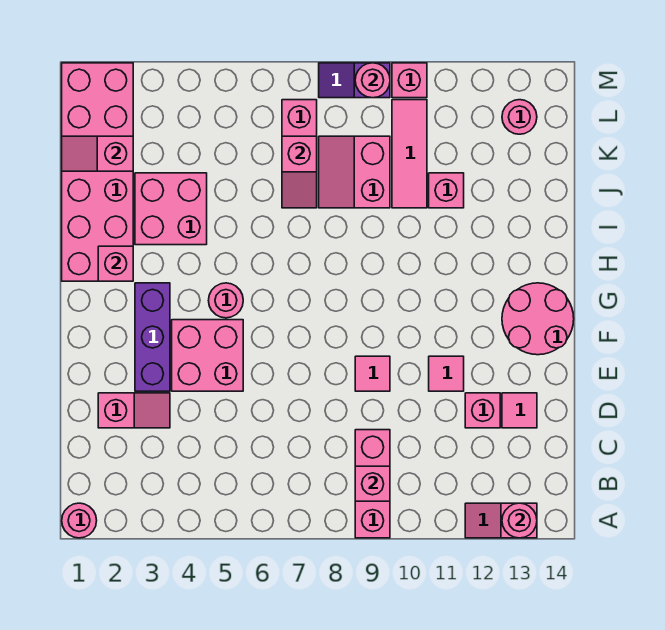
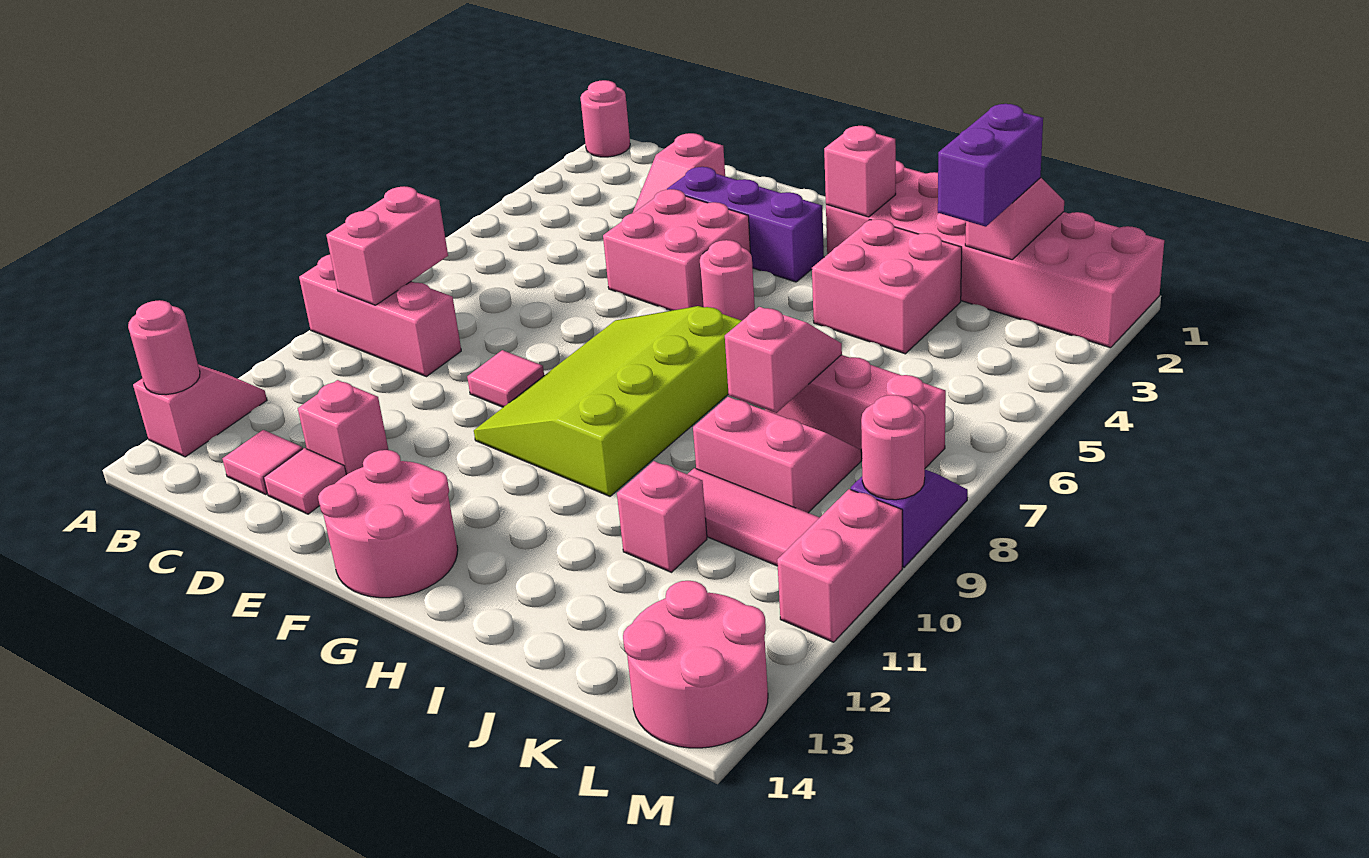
pink 1x1 brick [355,466,390,501] -> pink 1x2 brick [326,186,448,305]
pink 1x1 tile [429,356,464,391] -> pink 1x1 tile moved to [223,430,303,495]
none -> lime 3x4 slope [474,306,741,496]
pink 1x2 slope [282,136,317,208] -> pink 1x2 slope turned to [725,307,842,413]
none -> purple 1x2 brick [938,104,1043,227]
pink 1x1 round brick [502,100,537,134] -> pink 2x2 round brick [623,581,768,748]
pink 1x1 brick [392,63,427,98] -> pink 1x2 brick [777,489,902,642]

